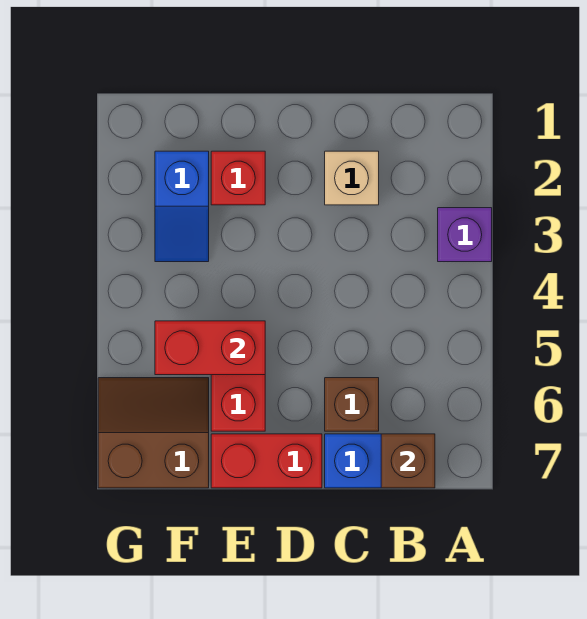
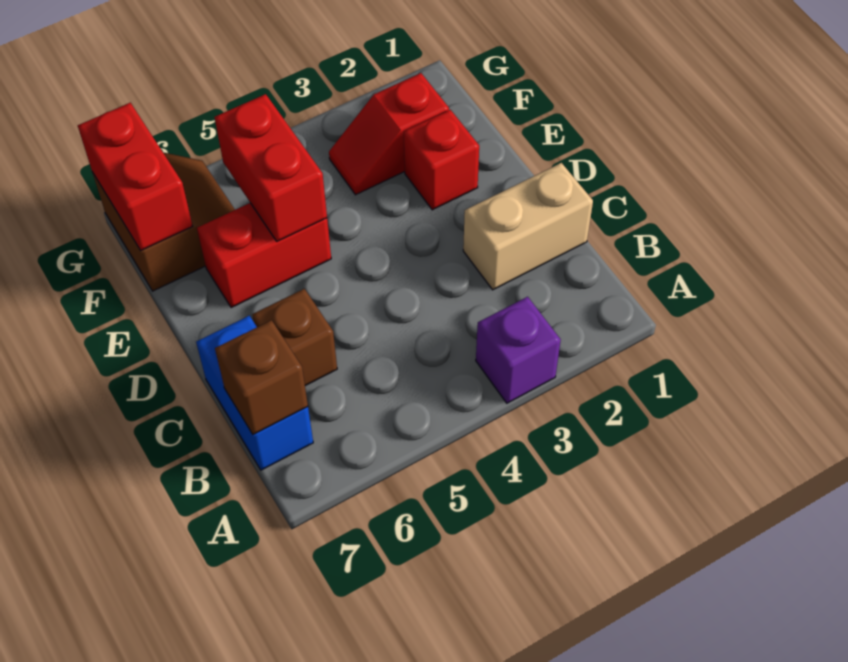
tan 1x1 brick [325,151,379,205] -> tan 1x2 brick [463,163,593,290]
red 1x2 brick [211,434,322,488] -> red 1x2 brick moved to [78,103,192,251]
blue 1x2 slope [155,151,209,262] -> red 1x2 slope [329,73,449,195]

